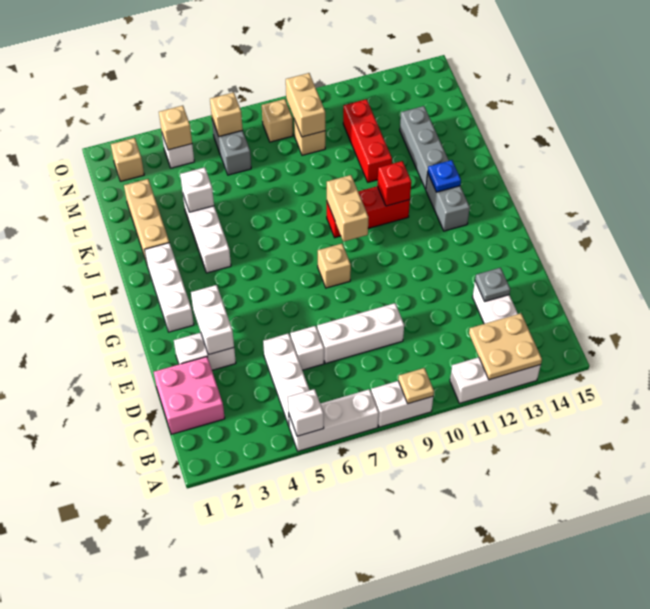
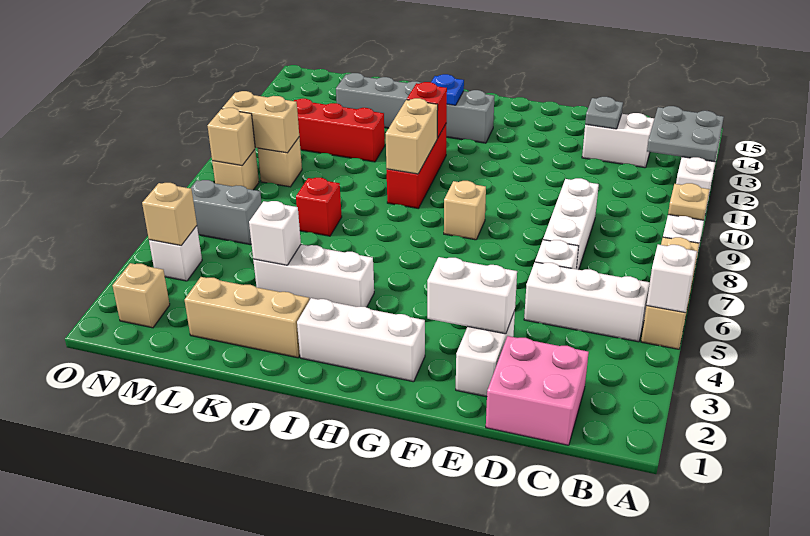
white 1x3 brick [289,389,379,451] -> tan 1x3 brick [641,237,699,349]
tan 2x2 plate [469,313,542,380] -> grey 2x2 plate [647,106,724,162]
tan 1x2 brick [327,175,369,242] -> tan 1x2 brick turned to [386,98,438,174]
none -> red 1x1 brick [296,178,342,236]
tan 1x1 brick [210,92,243,136] -> tan 1x1 brick moved to [208,108,255,166]

